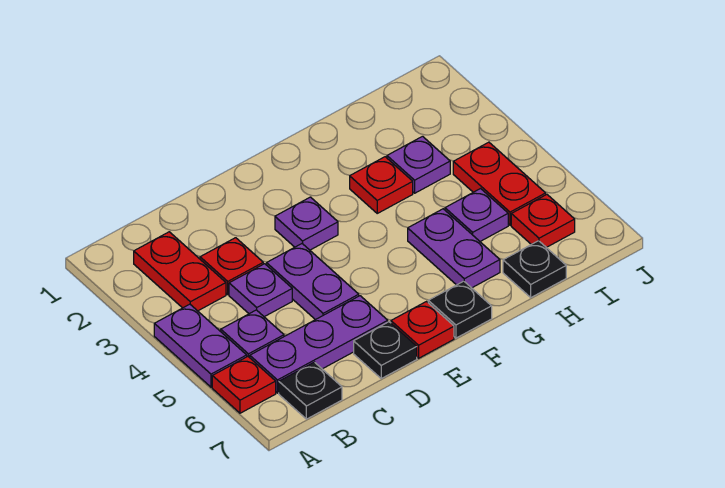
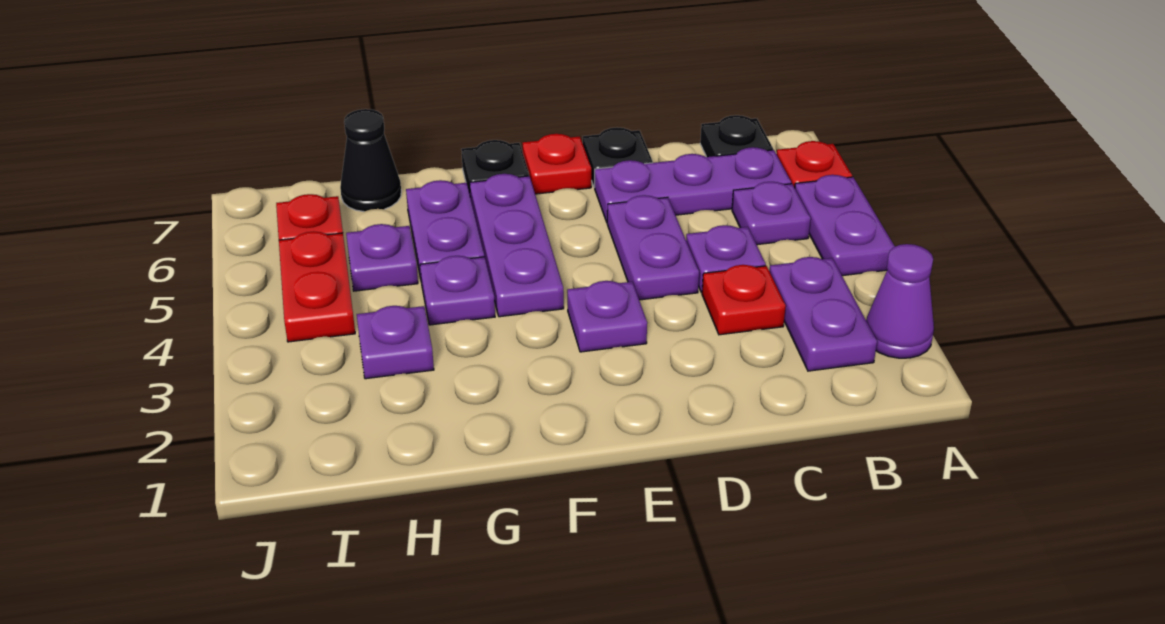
none -> purple 1x1 cone [866,244,934,358]
red 1x2 plate [134,232,226,311] -> purple 1x2 plate [769,257,877,371]
none -> purple 1x3 plate [470,174,564,317]
red 1x1 plate [350,157,413,213] -> none
none -> purple 1x1 plate [420,256,495,325]
black 1x1 plate [503,241,566,297] -> black 1x1 cone [340,109,401,212]

